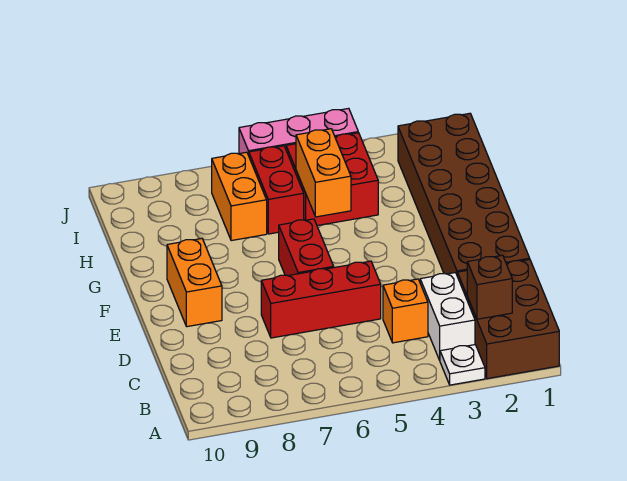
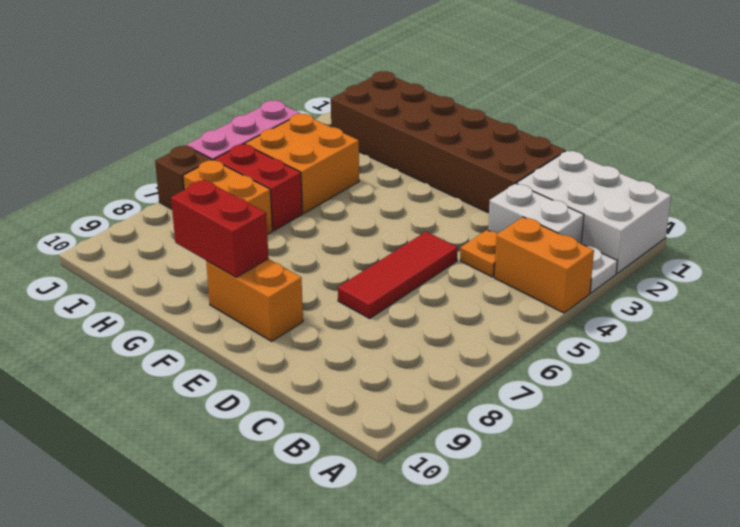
brown 2x3 brick [457,260,559,379] -> white 2x3 brick [517,151,671,273]
brown 1x1 brick [467,255,512,319] -> brown 1x1 brick moved to [155,146,212,209]
orange 1x1 brick [383,279,428,343] -> orange 1x1 plate [460,230,498,277]
red 1x3 brick [261,261,381,338] -> red 1x3 tile [338,232,458,318]
red 1x2 brick [279,219,334,276] -> red 1x2 brick moved to [171,180,269,277]
orange 1x2 brick [296,129,351,217] -> orange 1x2 brick moved to [494,217,594,313]
red 2x2 brick [286,133,378,226] -> orange 2x2 brick [245,114,359,213]

